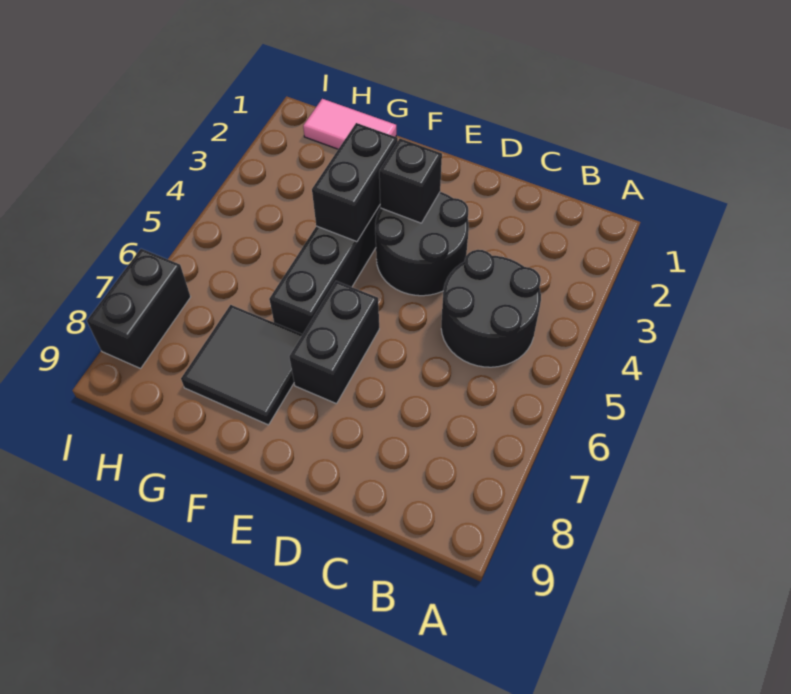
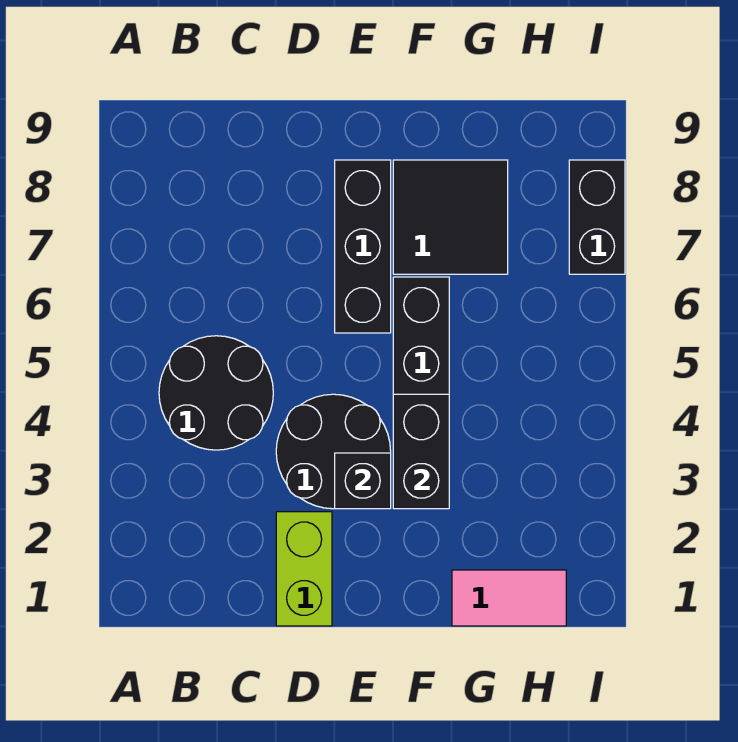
none -> lime 1x2 brick [276,512,332,626]
black 1x2 brick [289,281,379,404] -> black 1x3 brick [335,160,391,333]

